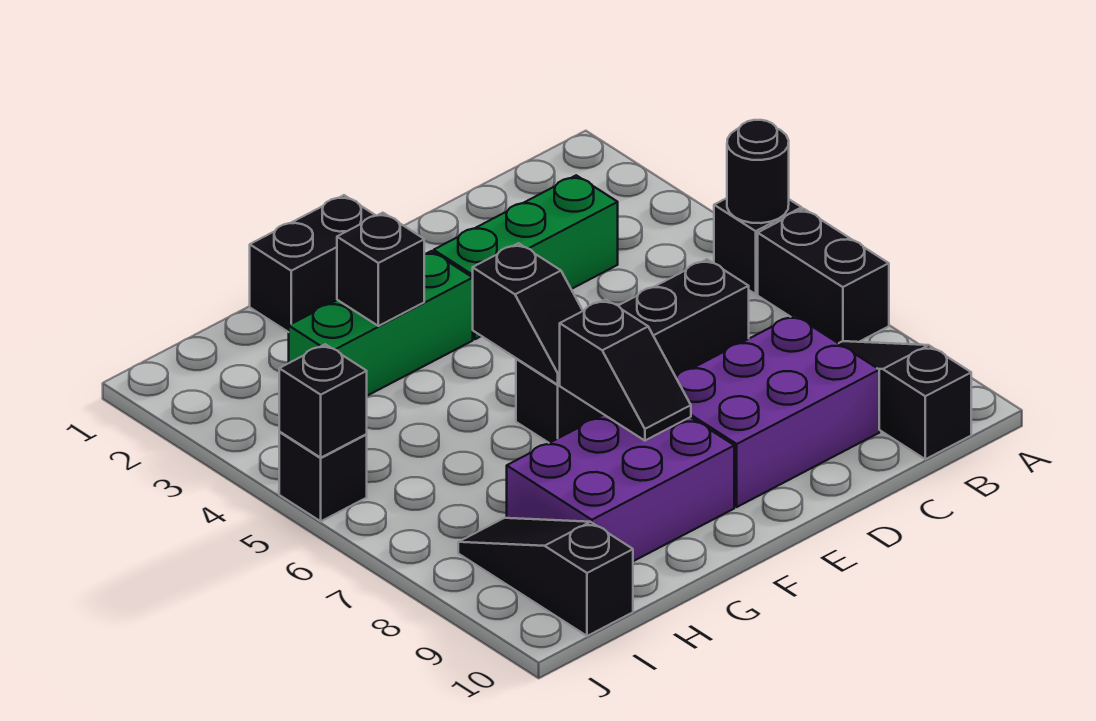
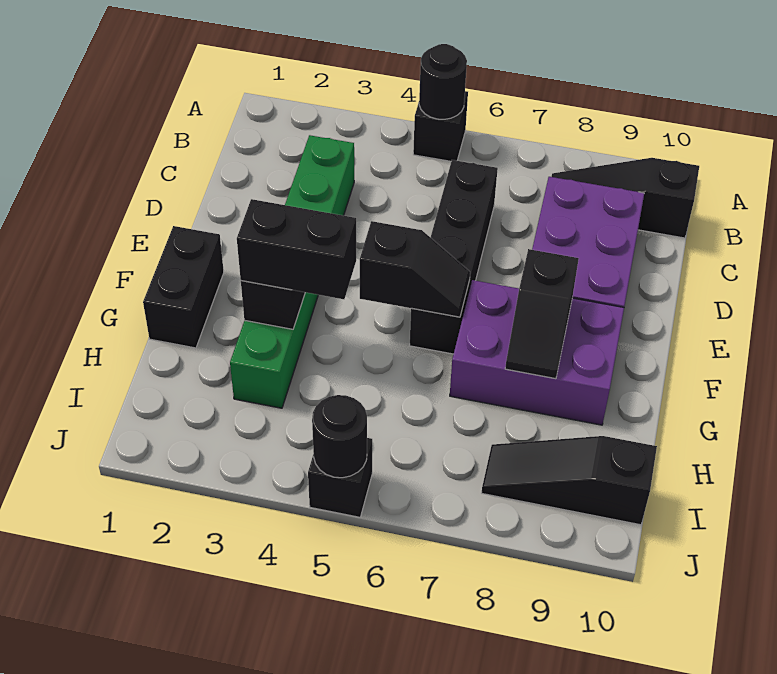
black 1x2 brick [758,209,889,343] -> black 1x2 brick moved to [237,199,356,299]
black 1x2 slope [560,299,691,441] -> black 1x2 slope turned to [505,249,579,379]
purple 2x3 brick [507,415,734,561] -> purple 2x3 brick turned to [450,280,624,425]
black 1x1 brick [279,344,367,458] -> black 1x1 round brick [312,395,367,478]

